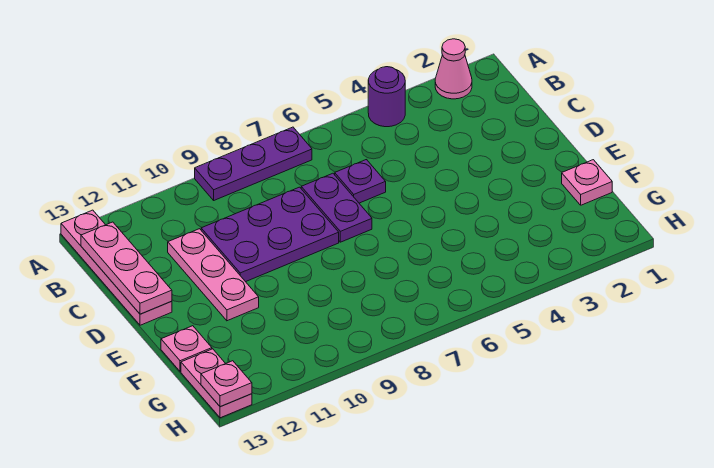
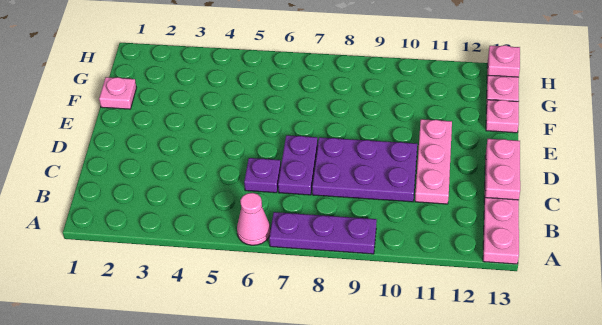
pink 1x1 cone [435,39,472,99] -> pink 1x1 cone moved to [237,193,270,245]
purple 1x1 round brick [368,67,405,127] -> none
pink 1x3 plate [81,222,172,314] -> pink 1x2 plate [485,139,520,200]

